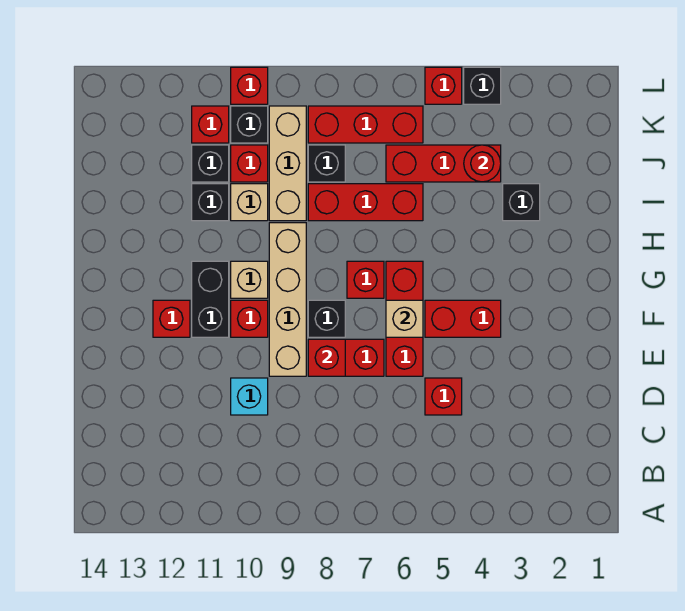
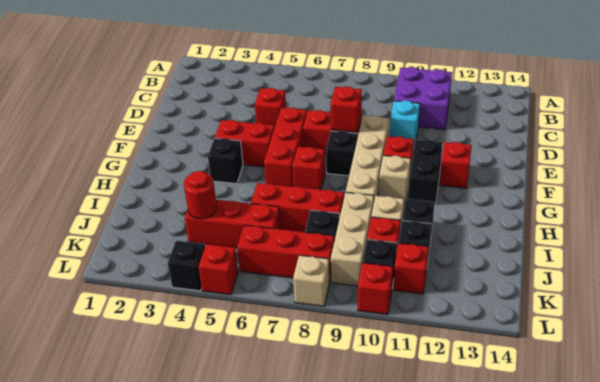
none -> purple 2x2 brick [394,67,452,130]
tan 1x1 brick [386,300,423,337] -> tan 1x1 brick moved to [293,255,329,306]
black 1x1 brick [503,184,540,221] -> black 1x1 brick moved to [208,138,243,184]

